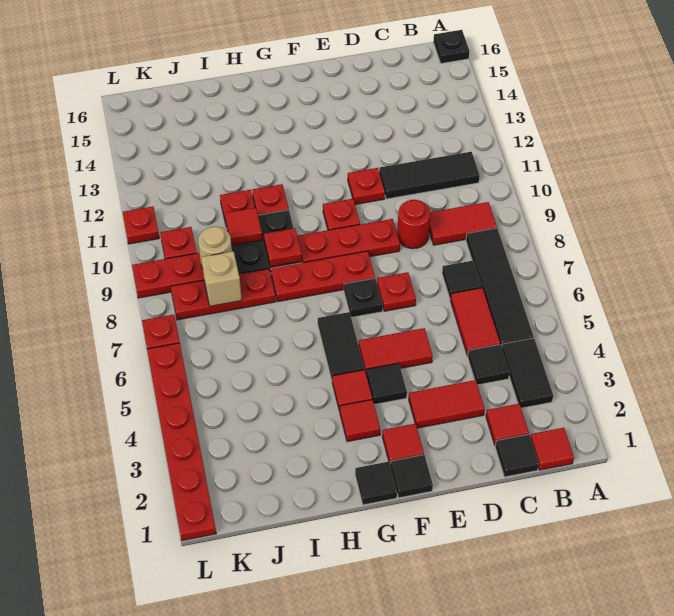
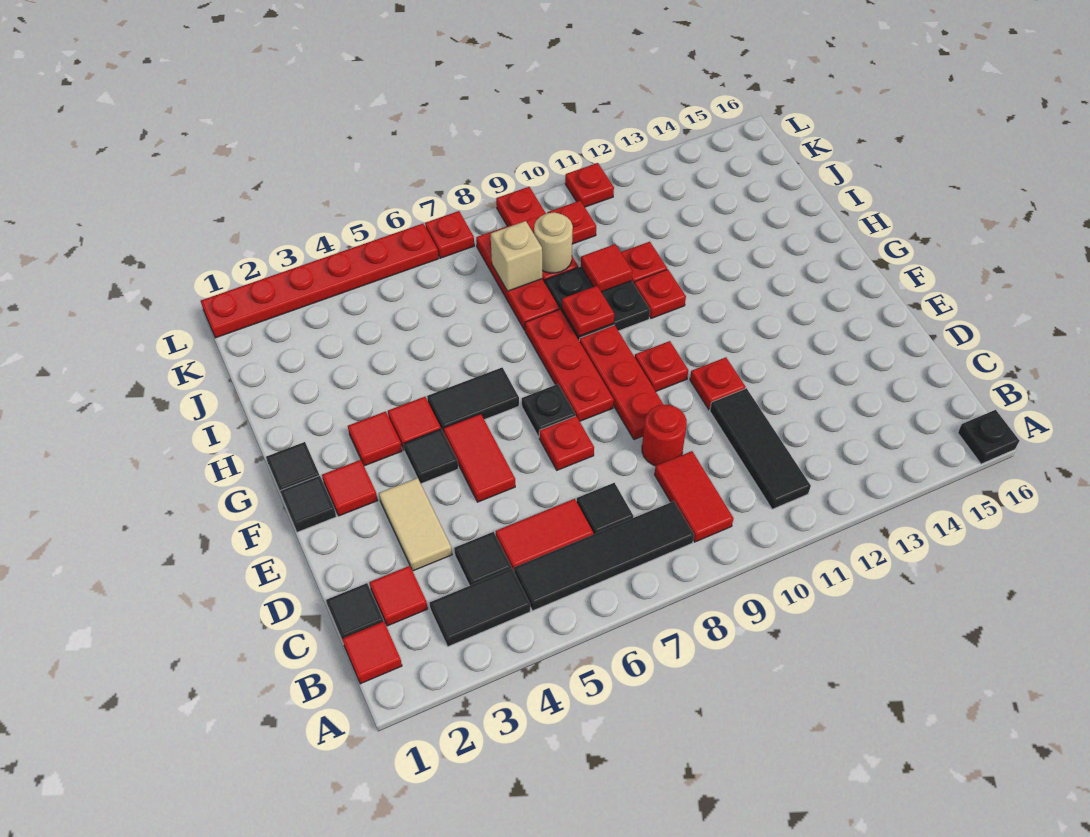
red 1x2 tile [409,380,485,428] -> tan 1x2 tile [379,478,452,571]

